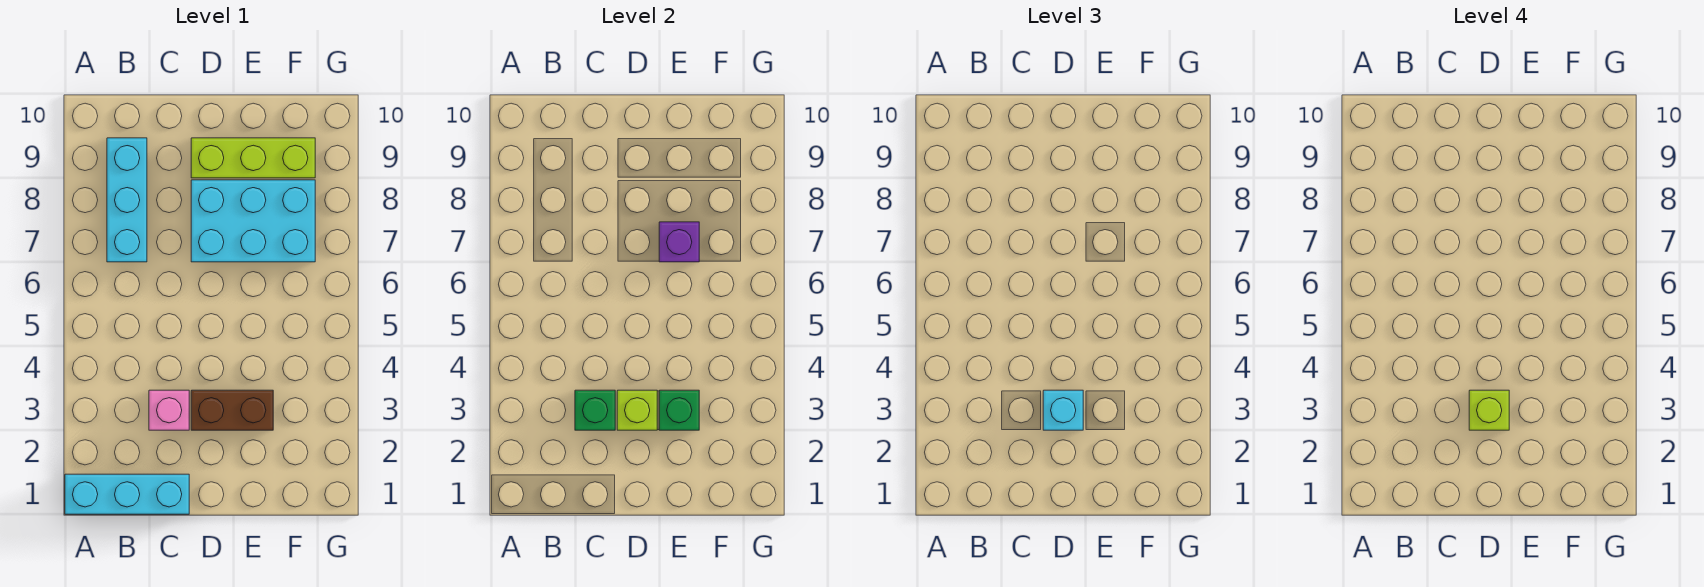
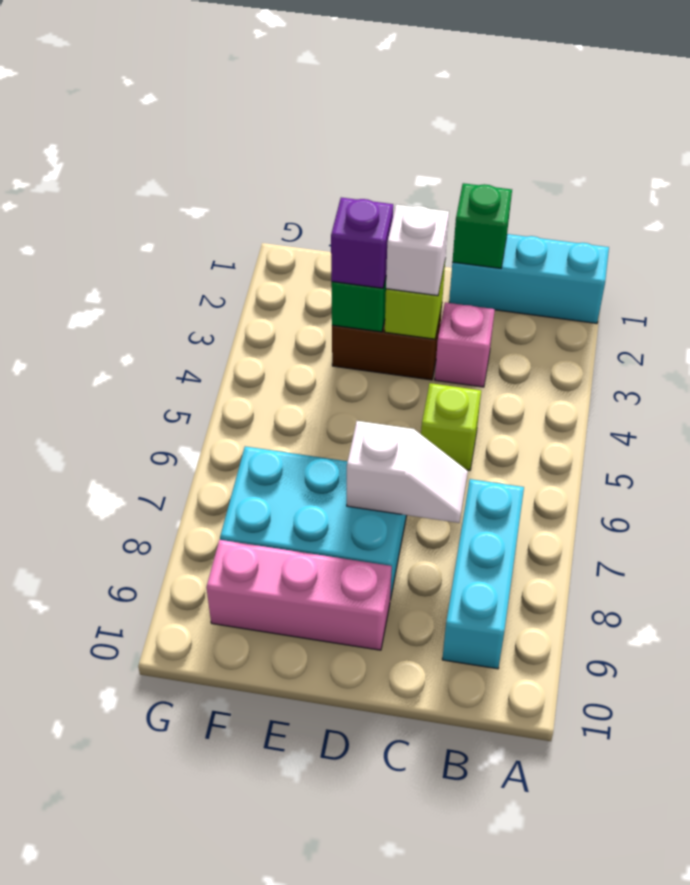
green 1x1 brick [575,390,615,430] -> green 1x1 brick moved to [452,183,512,268]
none -> white 1x2 slope [347,421,468,523]
cyan 1x1 brick [1043,390,1083,430] -> white 1x1 brick [386,205,449,296]
lime 1x1 brick [1469,390,1509,430] -> lime 1x1 brick moved to [421,383,481,470]
lime 1x3 brick [191,138,315,178] -> pink 1x3 brick [206,540,392,650]
purple 1x1 brick [659,222,699,262] -> purple 1x1 brick moved to [331,198,393,288]

